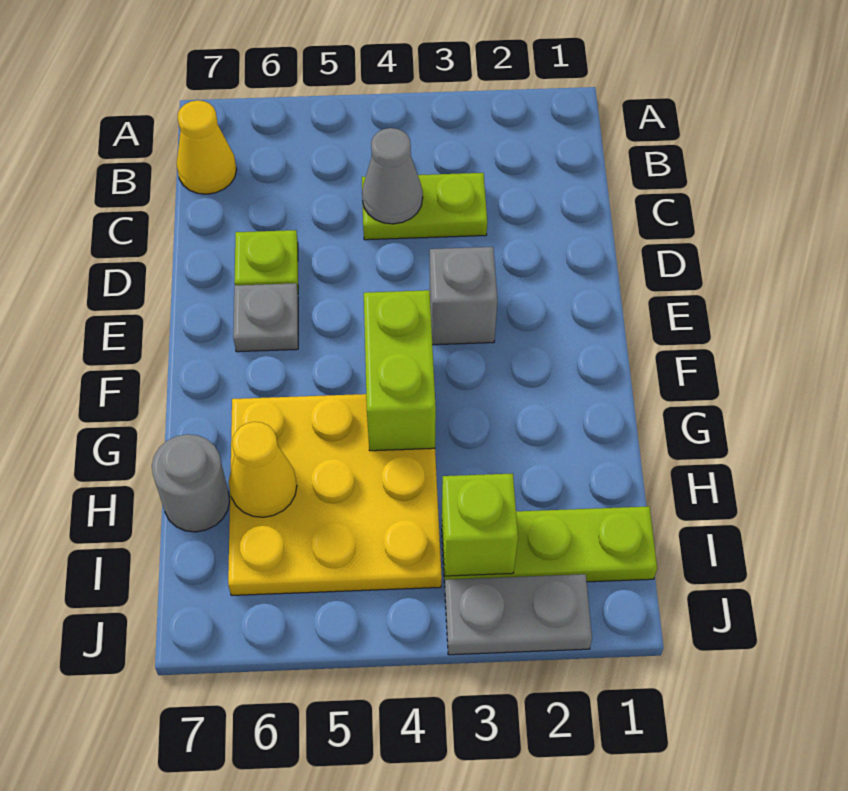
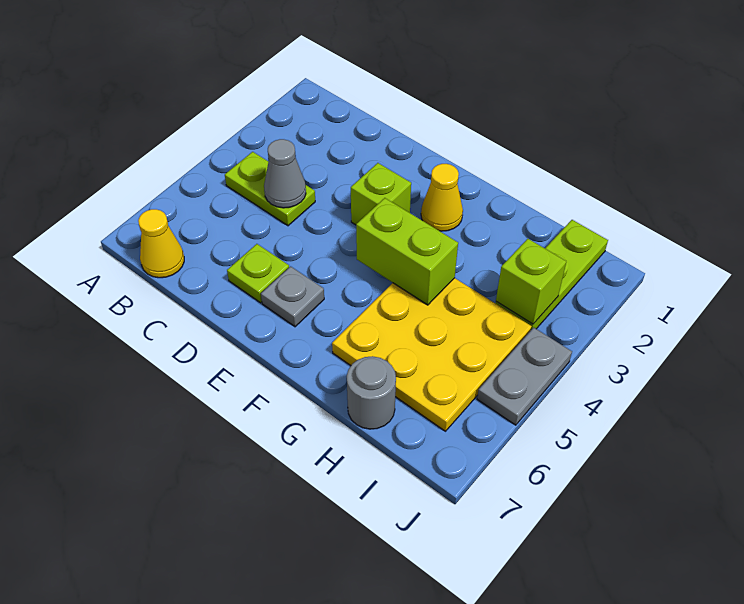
lime 1x2 plate [362,173,487,240] -> lime 1x2 plate turned to [225,152,315,226]
grey 1x1 brick [430,247,497,345] -> lime 1x1 brick [351,163,411,225]
yellow 1x1 cone [229,422,297,517] -> yellow 1x1 cone moved to [421,164,463,231]
grey 1x2 plate [445,574,592,655] -> grey 1x2 plate moved to [477,328,572,425]

